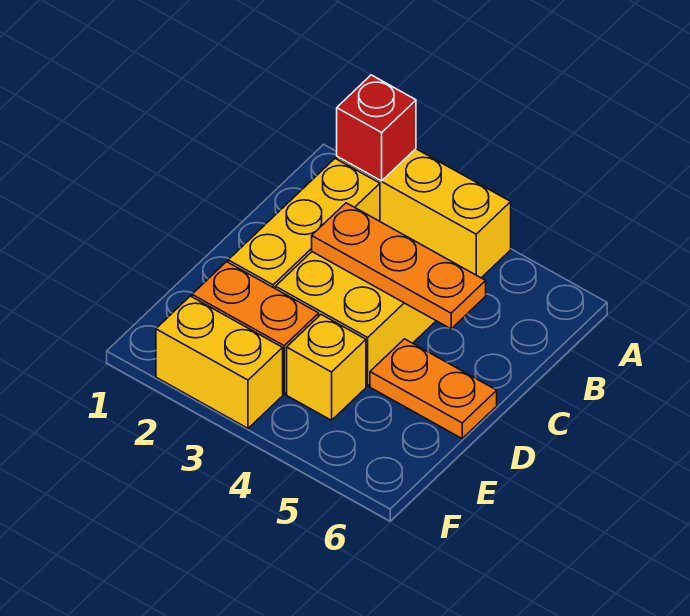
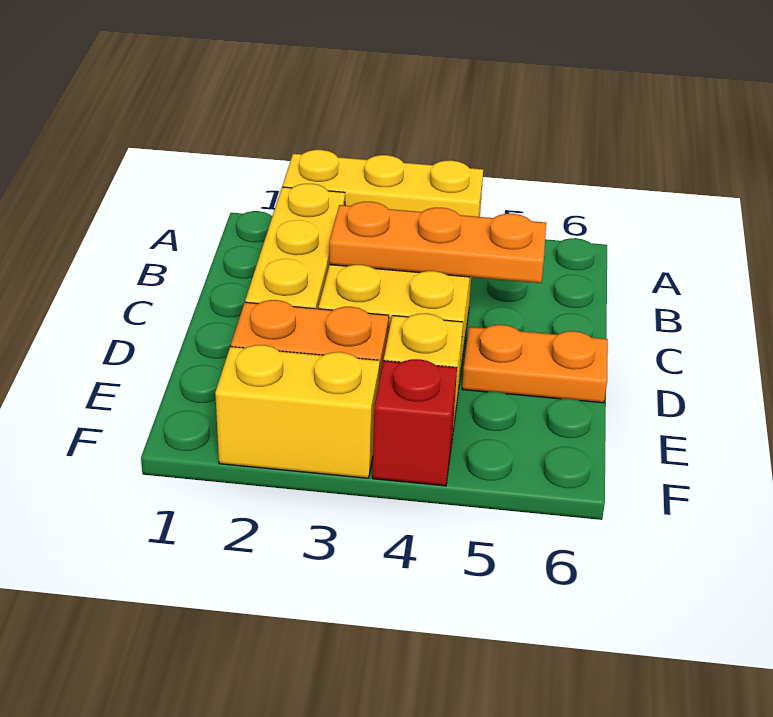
red 1x1 brick [337,75,416,181] -> red 1x1 brick moved to [372,359,457,486]

